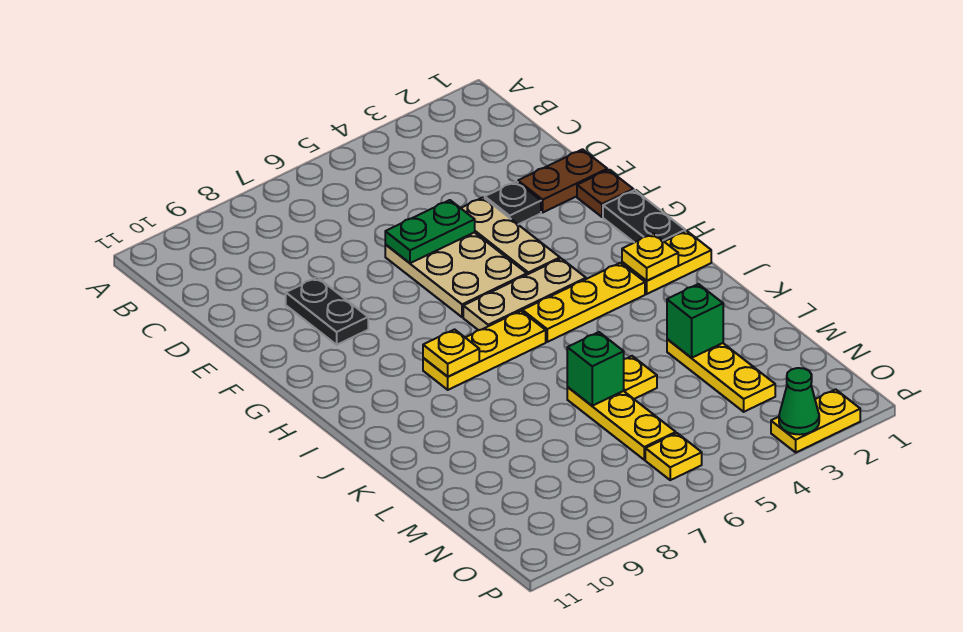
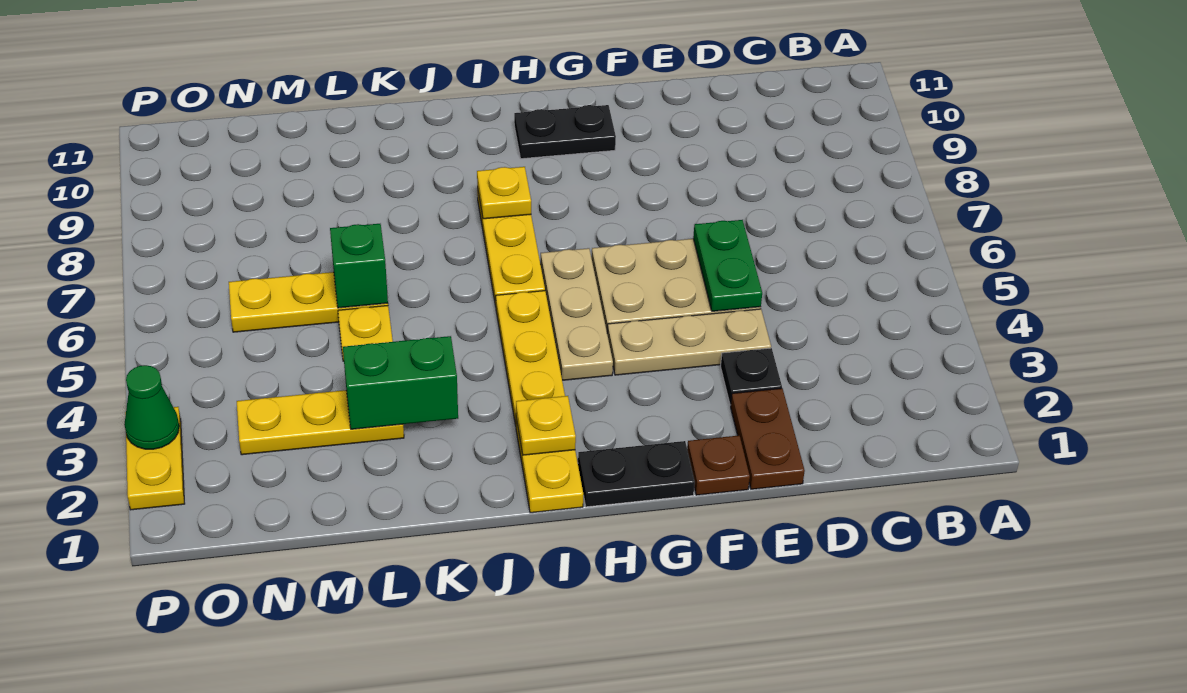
black 1x2 plate [286,277,368,345] -> black 1x2 plate moved to [514,105,616,159]
green 1x1 brick [667,284,723,358] -> green 1x2 brick [343,336,458,429]
yellow 1x1 plate [645,433,702,480] -> none

